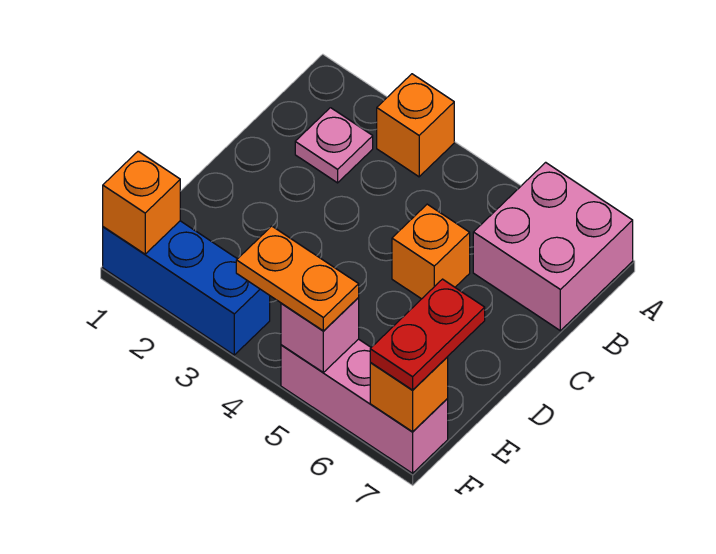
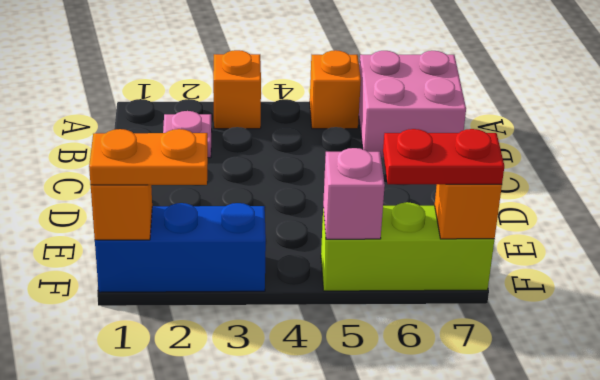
orange 1x1 brick [392,204,470,299] -> orange 1x1 brick moved to [310,50,361,129]
red 1x2 plate [370,279,485,390] -> red 1x2 plate turned to [383,129,504,184]
orange 1x2 plate [236,226,359,331] -> orange 1x2 plate moved to [89,129,208,185]
pink 1x3 brick [281,339,448,473] -> lime 1x3 brick [321,202,494,291]

